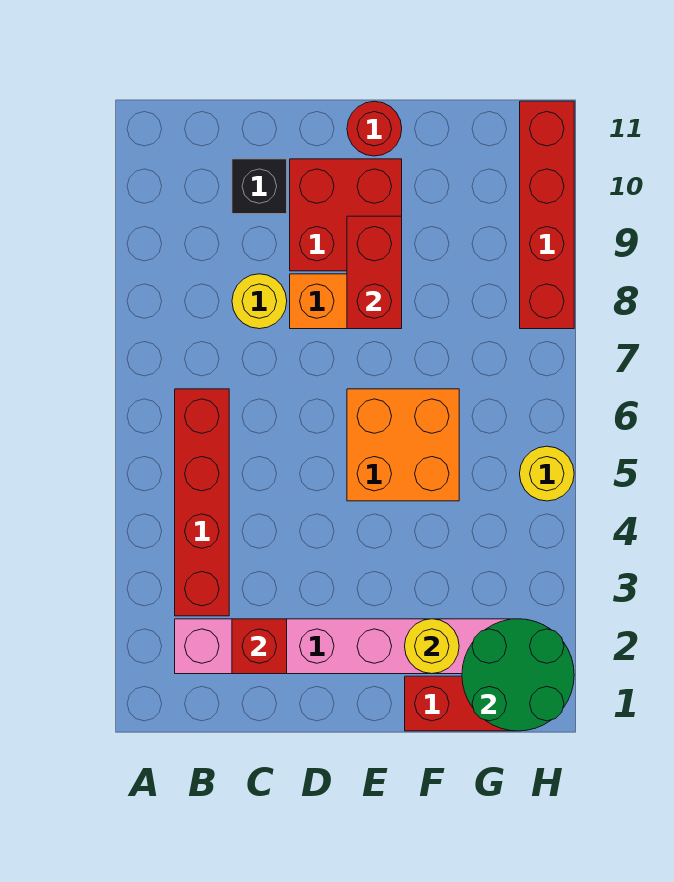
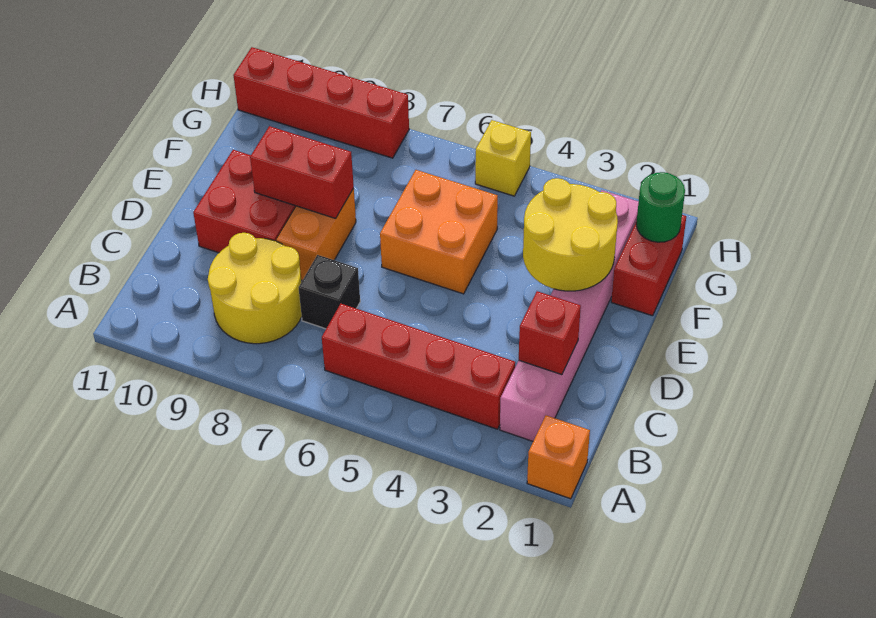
none -> orange 1x1 brick [527,415,590,499]
yellow 1x1 round brick [232,274,287,329] -> yellow 2x2 round brick [208,233,302,344]
black 1x1 brick [232,159,287,214] -> black 1x1 brick moved to [299,255,360,329]
red 1x1 round brick [347,101,402,156] -> none
yellow 1x1 round brick [405,619,459,674] -> yellow 2x2 round brick [523,178,618,291]
green 2x2 round brick [462,619,574,731] -> green 1x1 round brick [636,172,685,242]
yellow 1x1 round brick [520,446,574,501] -> yellow 1x1 brick [475,120,531,196]

